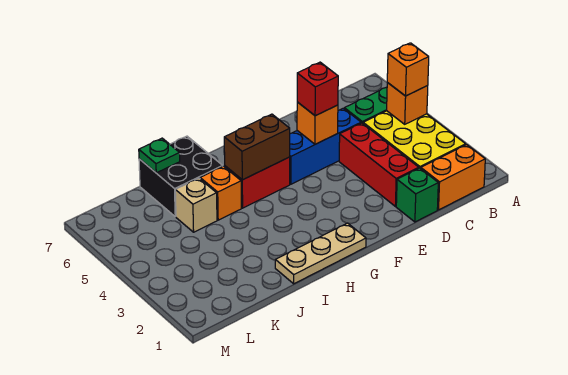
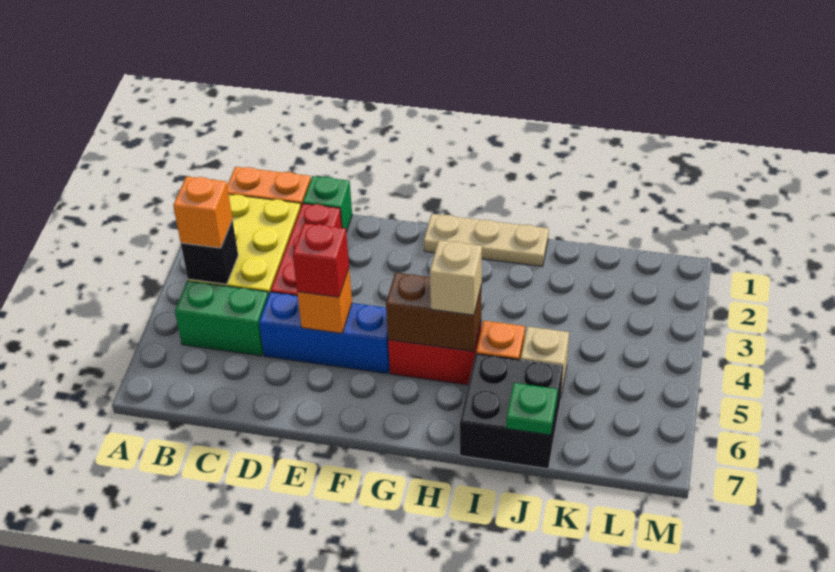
orange 1x1 brick [387,83,428,124] -> black 1x1 brick [181,220,238,284]
none -> tan 1x1 brick [430,240,482,315]

